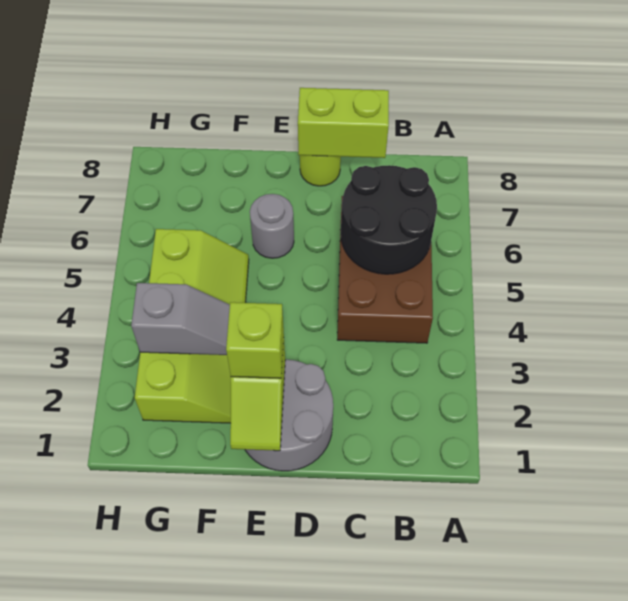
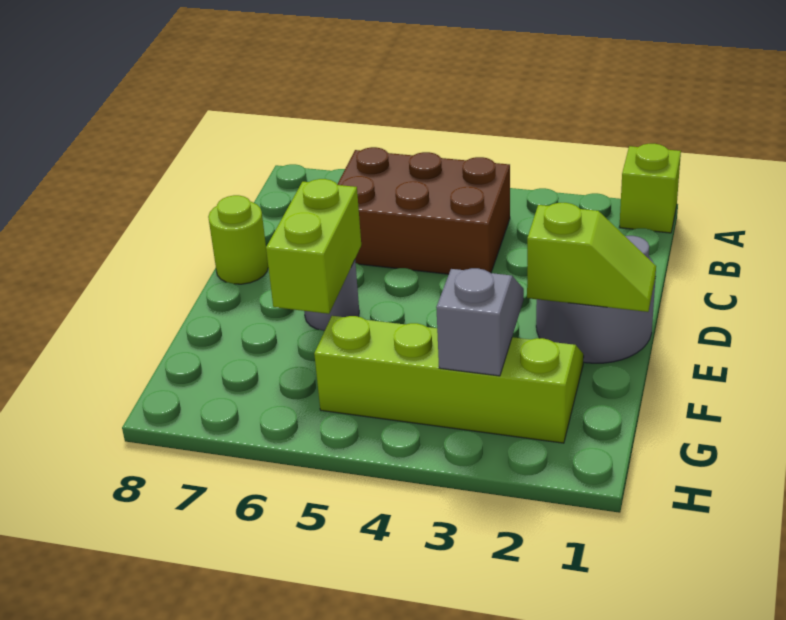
black 2x2 round brick [341,165,437,274] -> none
lime 1x2 brick [298,88,389,158] -> lime 1x2 brick moved to [266,179,361,314]
lime 1x1 brick [226,302,284,378] -> lime 1x1 brick moved to [619,144,681,233]

